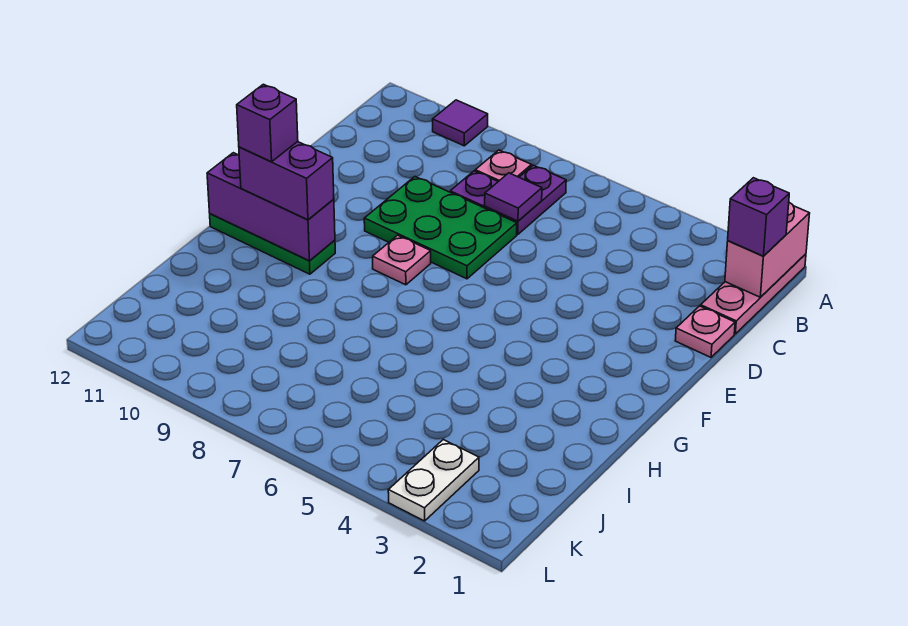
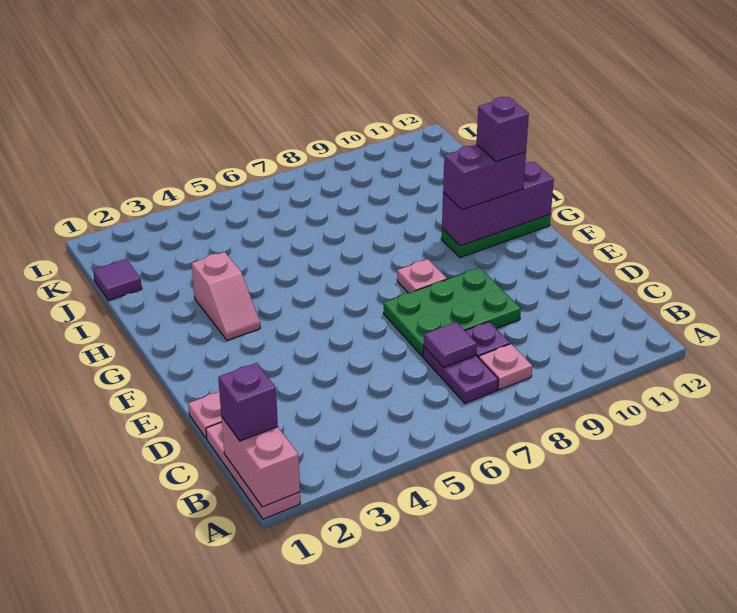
purple 1x1 tile [433,100,488,146] -> purple 1x1 tile moved to [93,259,142,300]
none -> pink 1x2 slope [192,252,260,340]
white 1x2 plate [388,440,479,521] -> none

